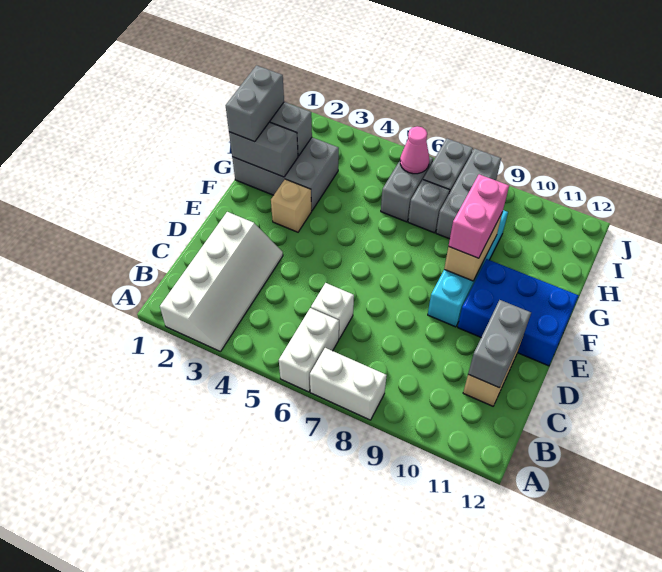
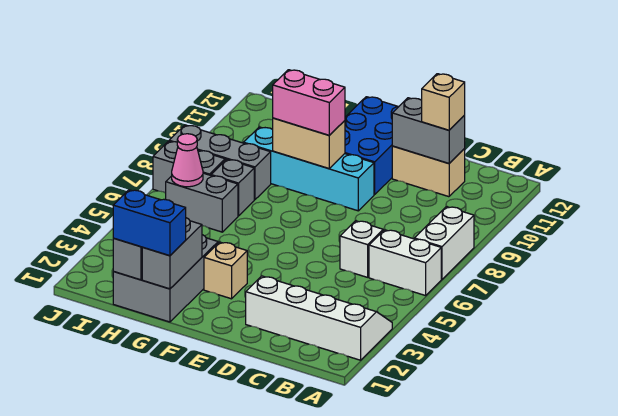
none -> tan 1x1 brick [422,74,465,130]
grey 1x2 brick [226,65,284,142] -> blue 1x2 brick [113,190,186,256]

